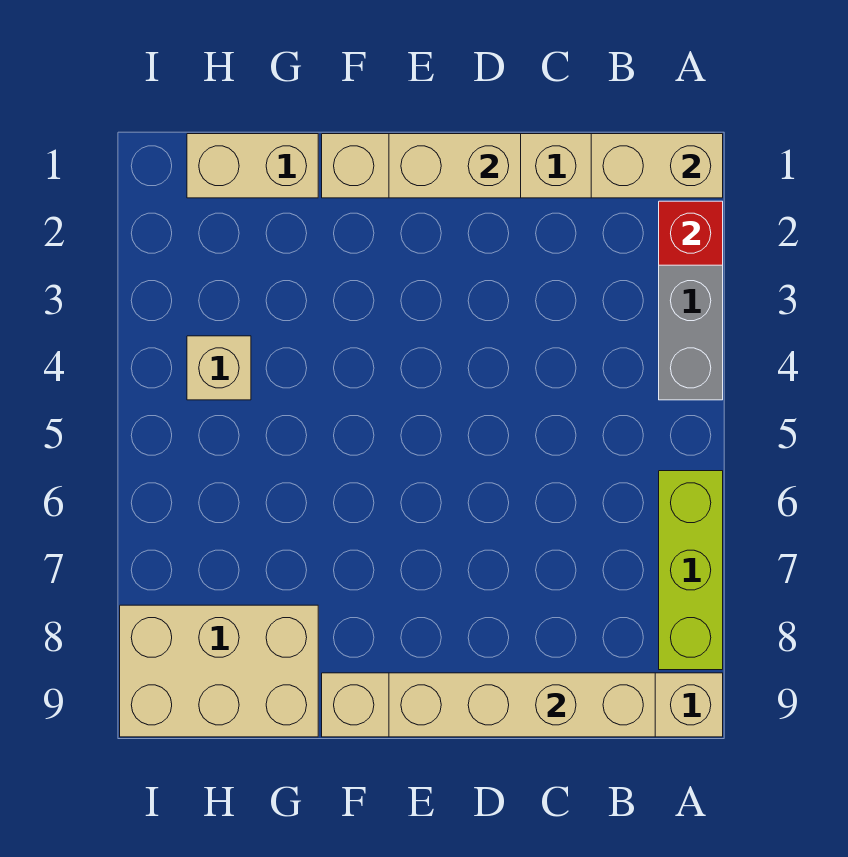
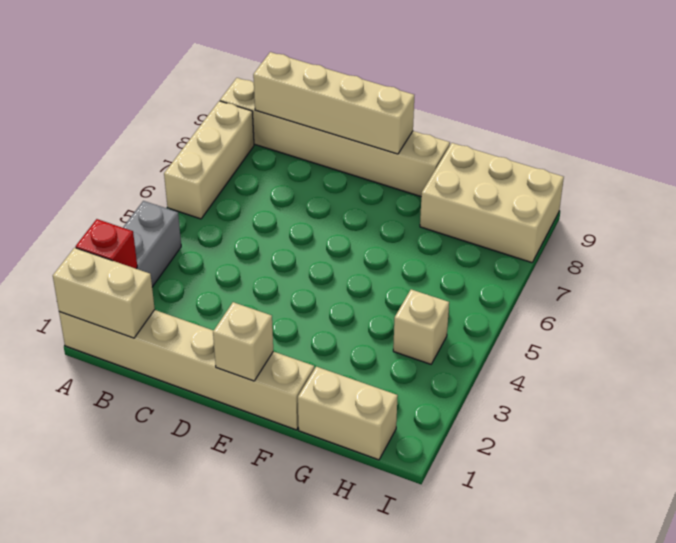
lime 1x3 brick [659,471,723,670] -> tan 1x3 brick [164,101,254,219]
tan 1x2 brick [389,134,521,198] -> tan 1x1 brick [213,302,273,381]

